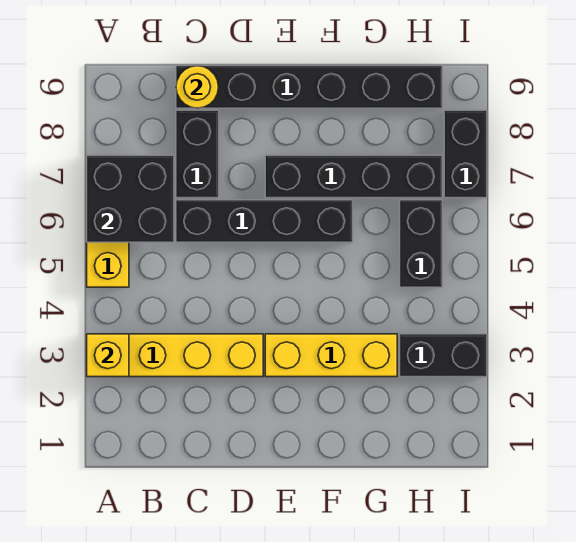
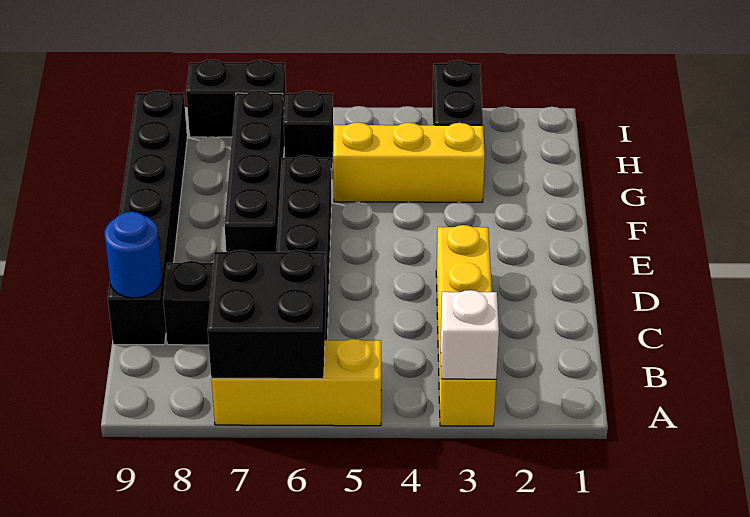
yellow 1x1 brick [87,334,129,377] -> white 1x1 brick [441,290,499,379]
yellow 1x1 round brick [176,66,219,108] -> blue 1x1 round brick [104,212,162,298]
yellow 1x3 brick [265,334,397,377] -> yellow 1x3 brick turned to [333,122,485,202]
black 1x2 brick [400,200,442,287] -> black 1x1 brick [284,91,333,169]

